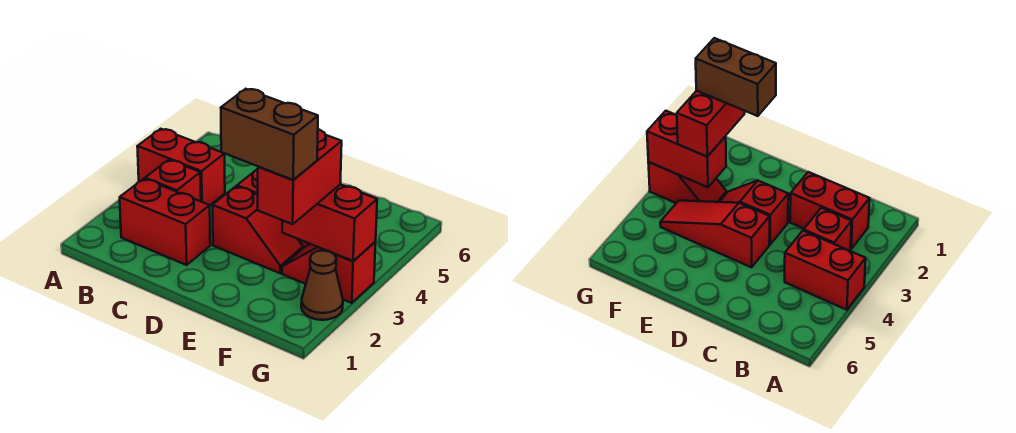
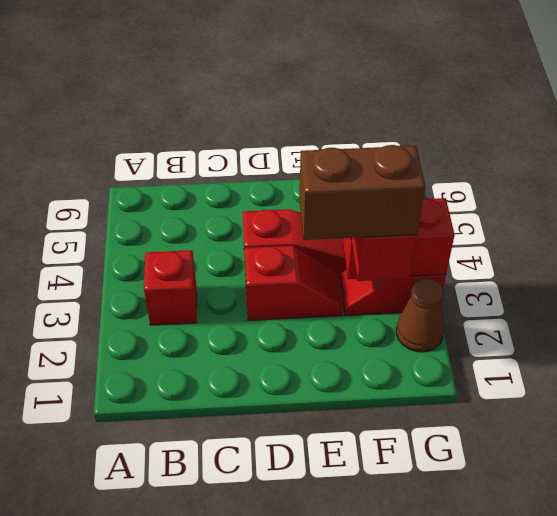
red 1x2 brick [137,129,225,205] -> none
red 1x2 brick [120,179,210,265] -> none

